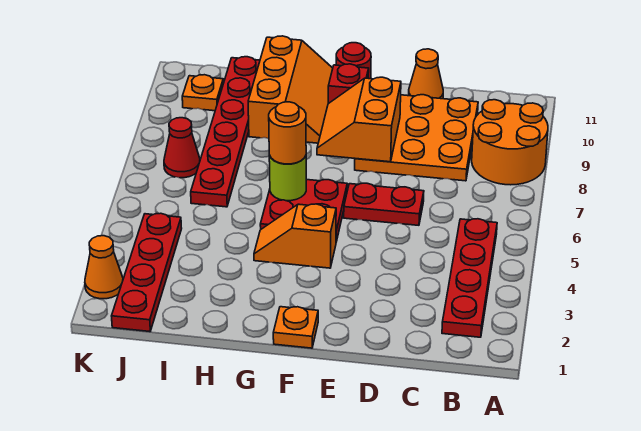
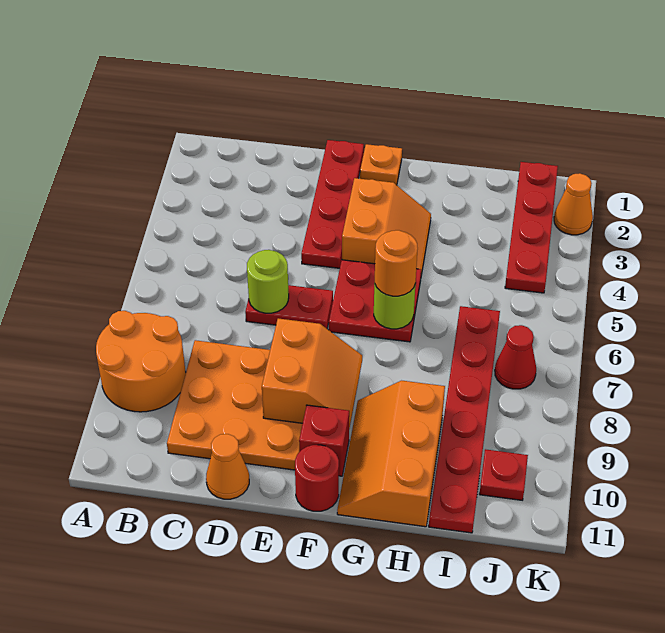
red 1x4 plate [442,219,497,337] -> red 1x4 plate moved to [301,140,364,268]
none -> lime 1x1 round brick [247,250,289,313]
orange 1x2 slope [254,204,336,268] -> orange 2x2 slope [342,178,431,275]
orange 1x1 plate [182,75,223,111] -> red 1x1 plate [480,449,528,500]

